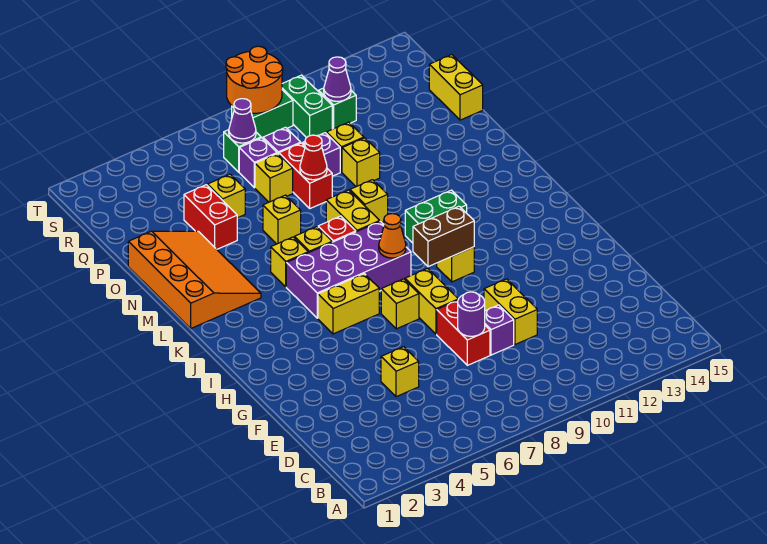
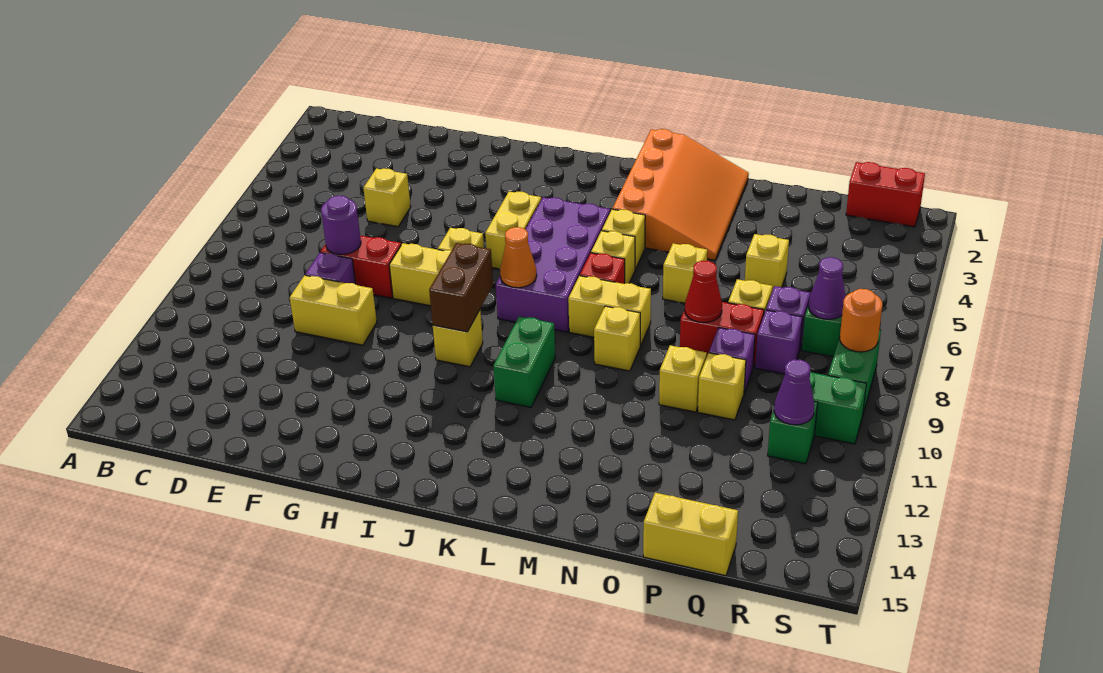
orange 3x4 slope [128,231,261,328] -> orange 3x4 slope turned to [612,129,749,260]
red 1x2 brick [184,185,237,249] -> red 1x2 brick moved to [846,162,925,227]
orange 2x2 round brick [226,46,283,113] -> orange 1x1 round brick [840,289,882,352]

